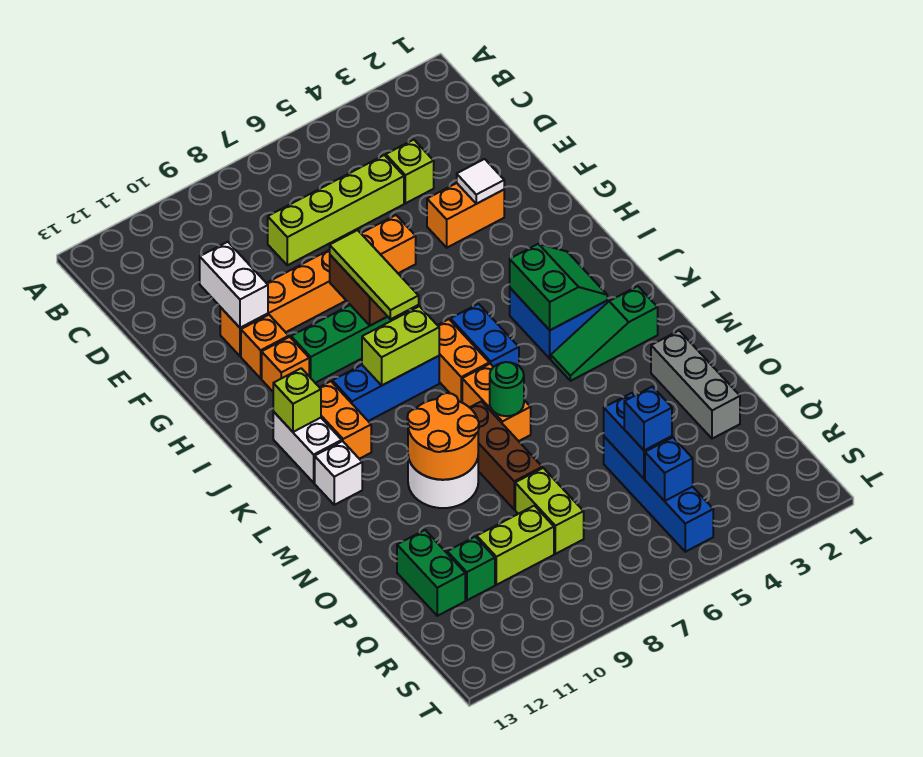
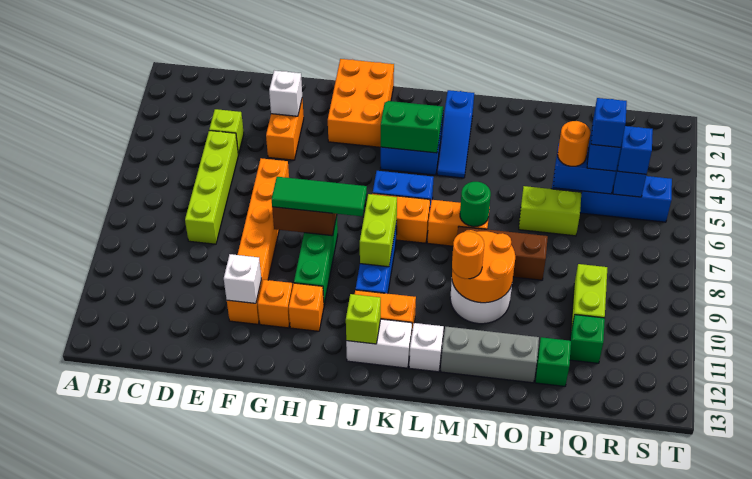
white 1x2 brick [200,242,268,328] -> white 1x1 brick [224,254,261,303]
white 1x1 tile [457,159,504,204] -> white 1x1 brick [269,71,302,116]
lime 1x3 tile [330,230,419,319] -> green 1x3 tile [272,177,367,216]
none -> orange 2x3 brick [328,59,394,147]
green 1x3 slope [551,286,658,381] -> blue 1x3 slope [437,90,474,178]
none -> orange 1x1 round brick [452,232,484,279]
grey 1x3 brick [651,331,740,439] -> grey 1x3 brick moved to [441,327,539,383]
none -> orange 1x1 round brick [558,121,590,166]
lime 1x2 brick [515,468,584,554] -> lime 1x2 brick moved to [519,186,581,236]
green 1x2 brick [397,530,465,616] -> green 1x1 brick [535,337,571,386]
none -> blue 1x1 brick [591,98,627,148]
none -> blue 1x1 brick [618,126,653,174]

